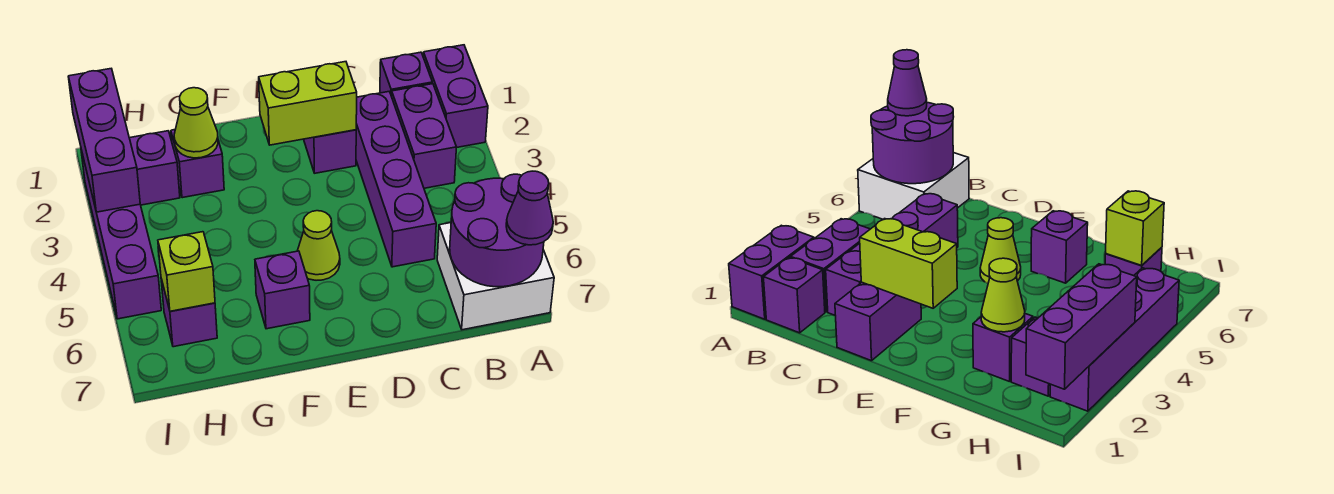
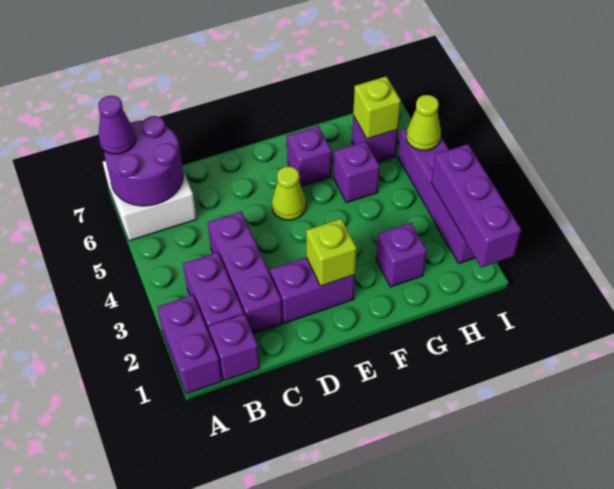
purple 1x4 brick [356,92,436,267] -> purple 1x3 brick [207,212,283,334]
purple 1x2 brick [304,130,356,173] -> purple 1x2 brick turned to [270,258,355,323]
lime 1x2 brick [259,62,357,145] -> lime 1x1 brick [306,219,357,286]
lime 1x1 cone [174,88,218,158] -> lime 1x1 cone moved to [406,95,441,151]
purple 1x1 brick [130,131,180,205] -> purple 1x1 brick moved to [333,141,380,203]

